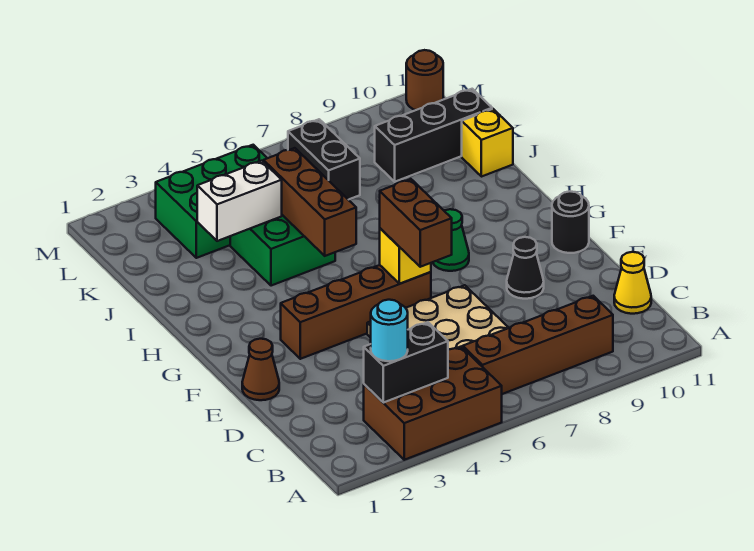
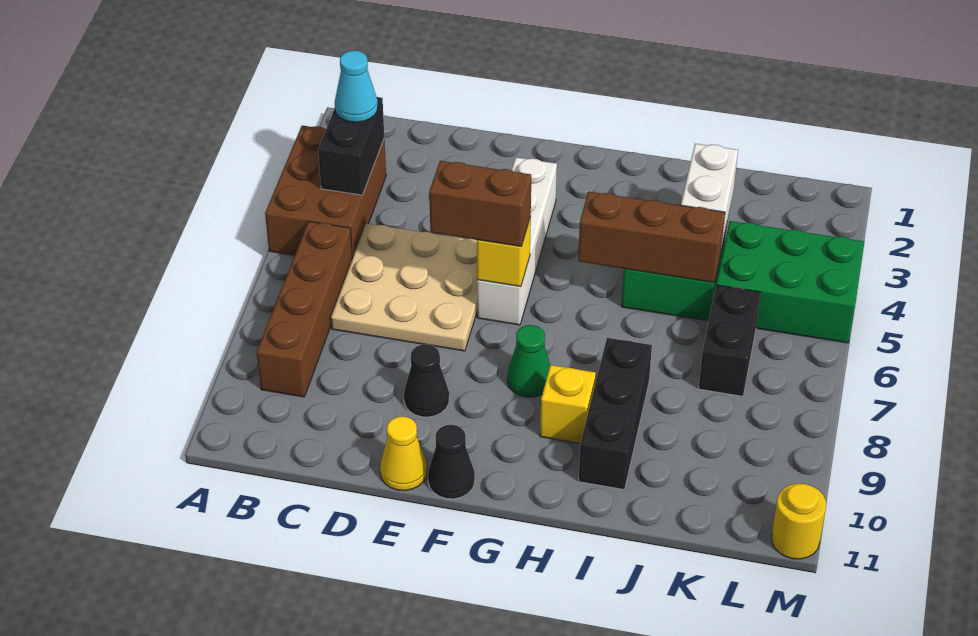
cyan 1x1 round brick [371,300,408,361] -> cyan 1x1 cone [335,51,378,122]
yellow 1x1 cone [614,252,651,314] -> yellow 1x1 cone moved to [380,416,427,491]
brown 1x1 cone [242,339,279,400] -> none
brown 1x4 brick [281,265,431,359] -> white 1x4 brick [477,157,557,325]
black 1x1 round brick [552,191,589,253] -> black 1x1 cone [428,425,475,499]
yellow 1x1 brick [462,109,513,177] -> yellow 1x1 brick moved to [540,365,596,443]
green 2x3 brick [156,145,267,258] -> green 2x3 brick turned to [716,221,865,343]
black 1x2 brick [288,119,360,200] -> black 1x2 brick turned to [699,285,761,396]
black 1x3 brick [375,89,492,182] -> black 1x3 brick moved to [579,338,652,490]
brown 1x1 round brick [406,50,443,110] -> yellow 1x1 round brick [772,484,826,559]

